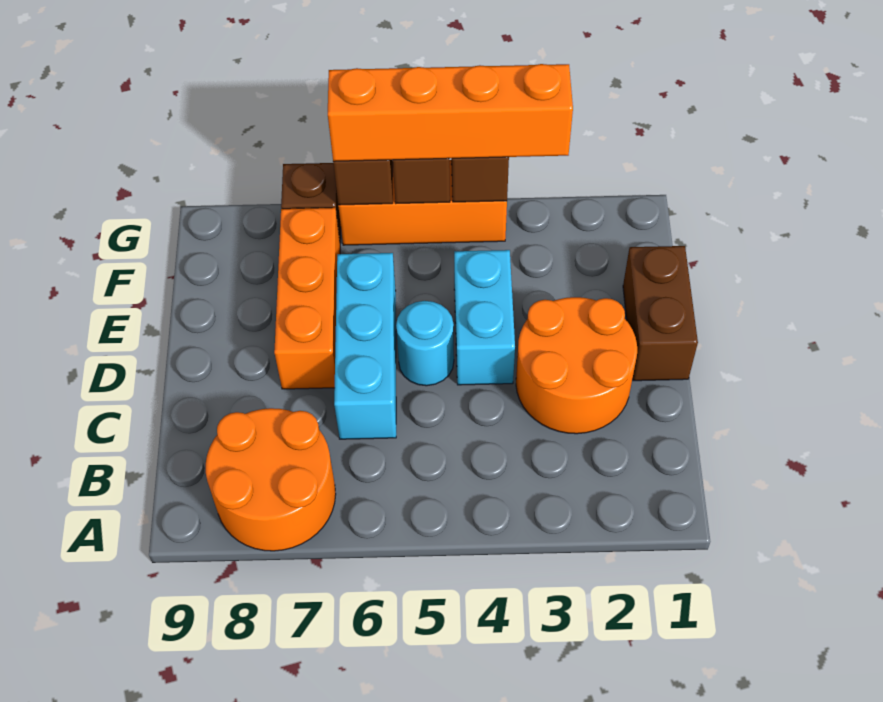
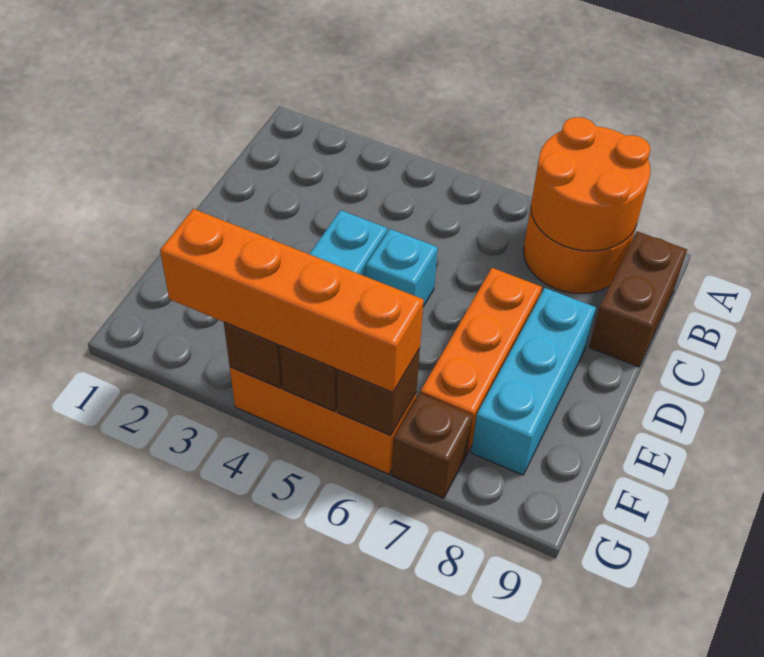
orange 2x2 round brick [516,297,637,434] -> orange 2x2 round brick moved to [531,117,650,251]
cyan 1x3 brick [334,253,396,439] -> cyan 1x3 brick moved to [471,288,596,475]
brown 1x2 brick [623,246,698,381] -> brown 1x2 brick moved to [589,231,687,367]
cyan 1x1 round brick [396,301,454,386] -> cyan 1x1 brick [366,229,438,307]

